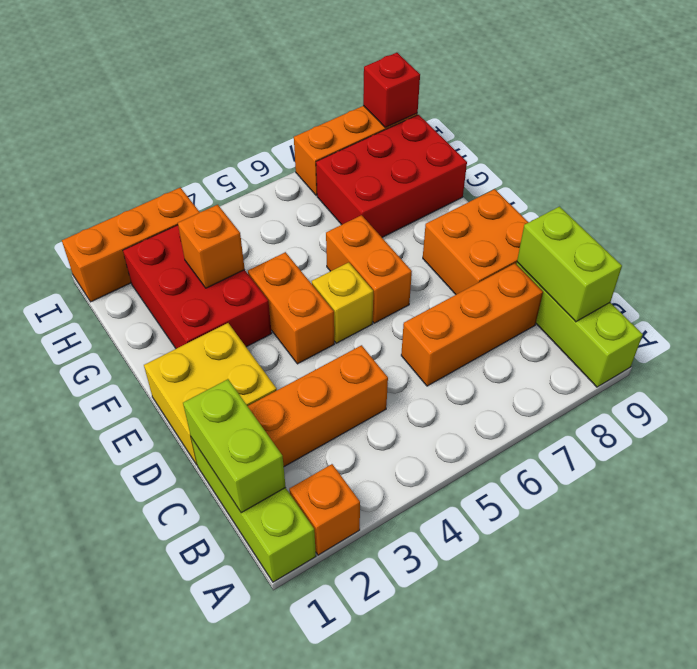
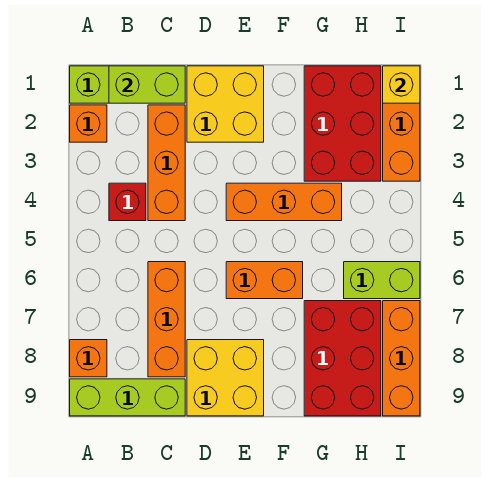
lime 1x2 brick [517,207,622,322] -> lime 1x2 brick moved to [344,262,420,299]
orange 2x2 brick [423,189,529,294] -> yellow 2x2 brick [187,340,264,416]
orange 1x2 brick [248,252,334,364] -> orange 1x3 brick [226,183,342,221]
yellow 1x1 brick [312,262,373,343] -> yellow 1x1 brick moved to [383,66,420,103]
red 2x3 brick [123,225,272,349] -> red 2x3 brick turned to [304,66,381,181]
orange 1x1 brick [178,205,245,288] -> orange 1x1 brick moved to [70,340,107,377]
red 1x1 brick [363,53,420,127] -> red 1x1 brick moved to [109,183,146,221]

